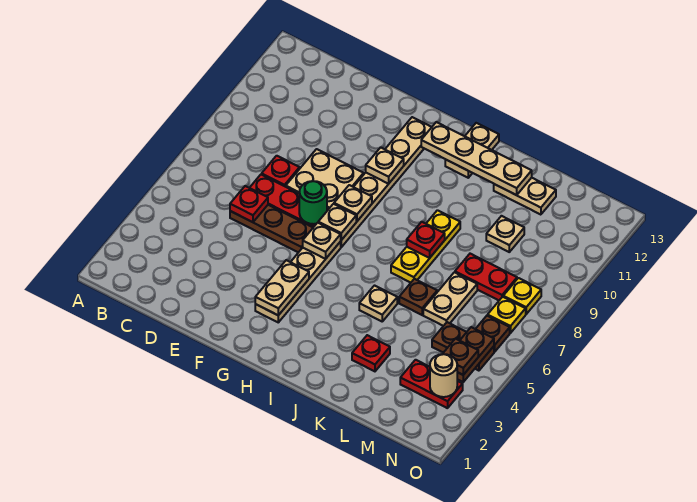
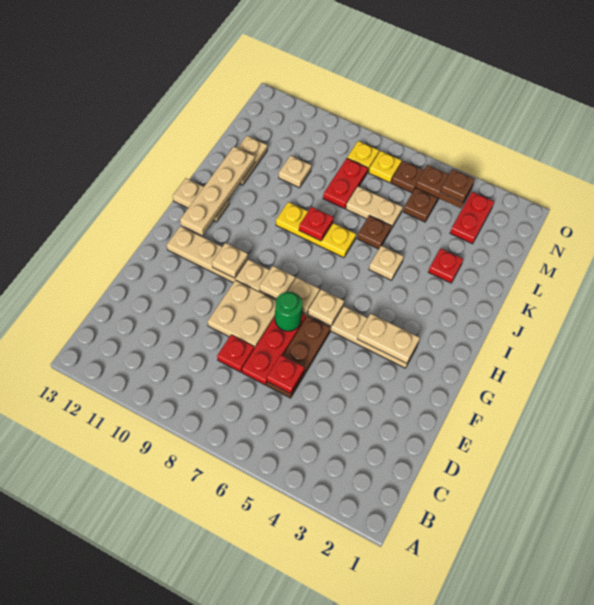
tan 1x1 round brick [430,354,457,397] -> none

